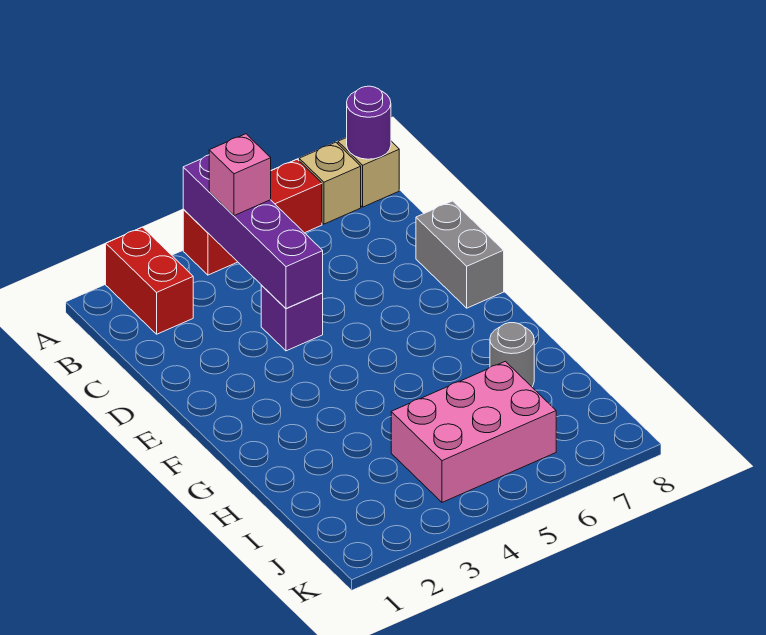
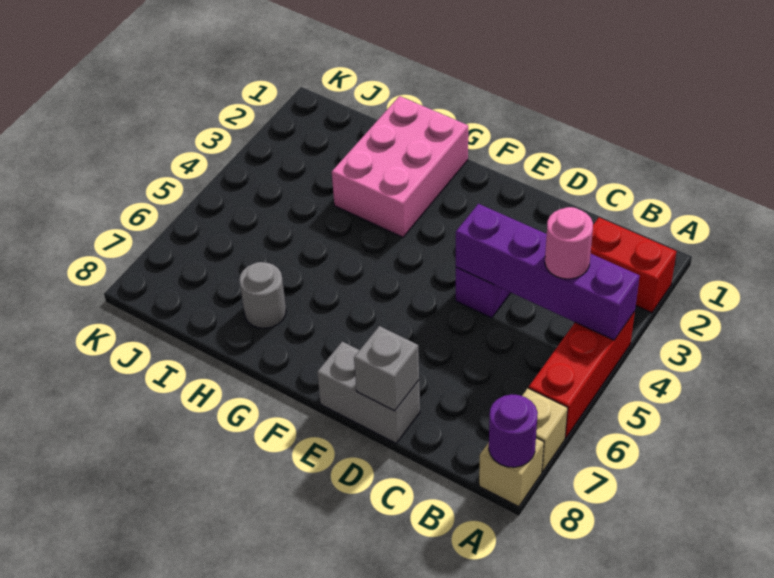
pink 1x1 brick [209,134,271,216] -> pink 1x1 round brick [545,207,593,279]
none -> grey 1x1 brick [354,326,419,411]
pink 2x3 brick [391,361,556,502] -> pink 2x3 brick moved to [332,96,468,237]

